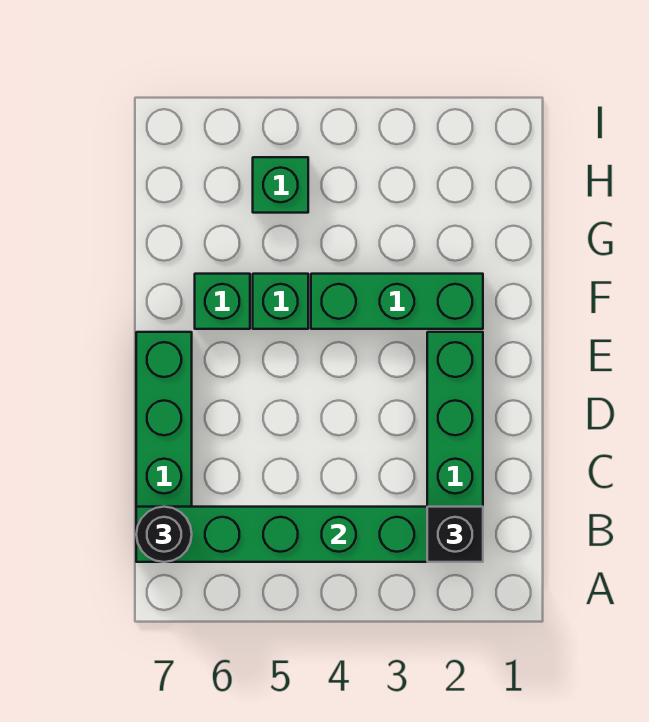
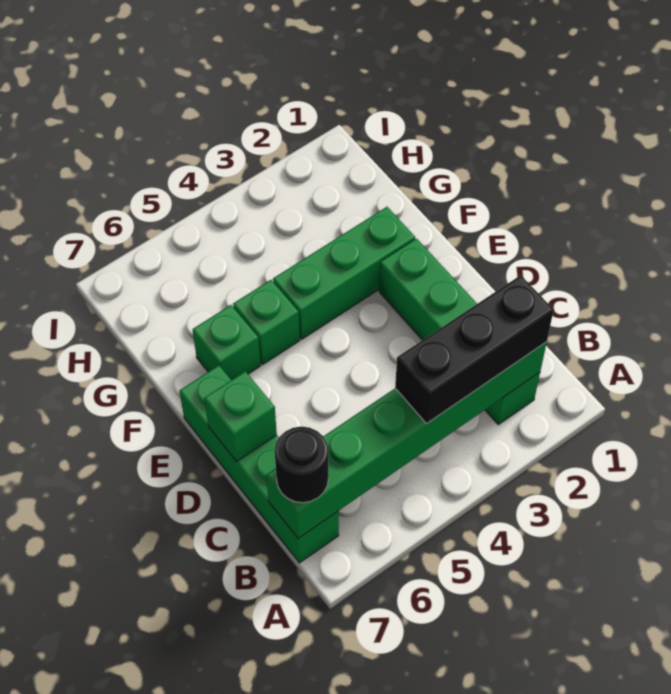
black 1x1 brick [427,507,483,562] -> black 1x3 brick [395,275,554,424]
green 1x1 brick [253,157,308,213] -> green 1x1 brick moved to [204,371,277,461]

